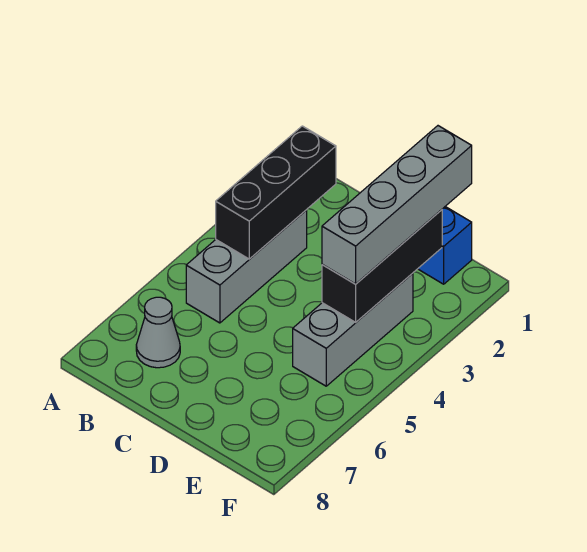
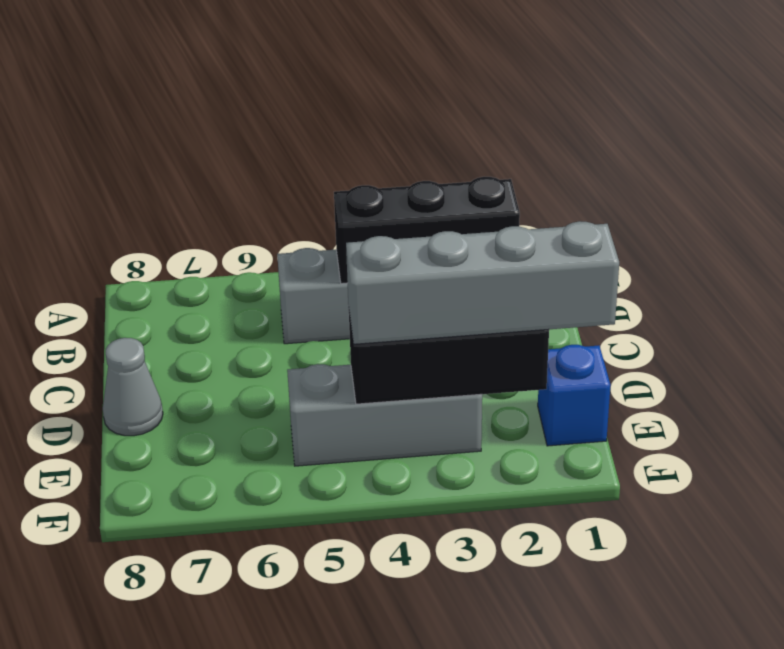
grey 1x1 cone [136,297,180,368] -> grey 1x1 cone moved to [103,338,163,436]

